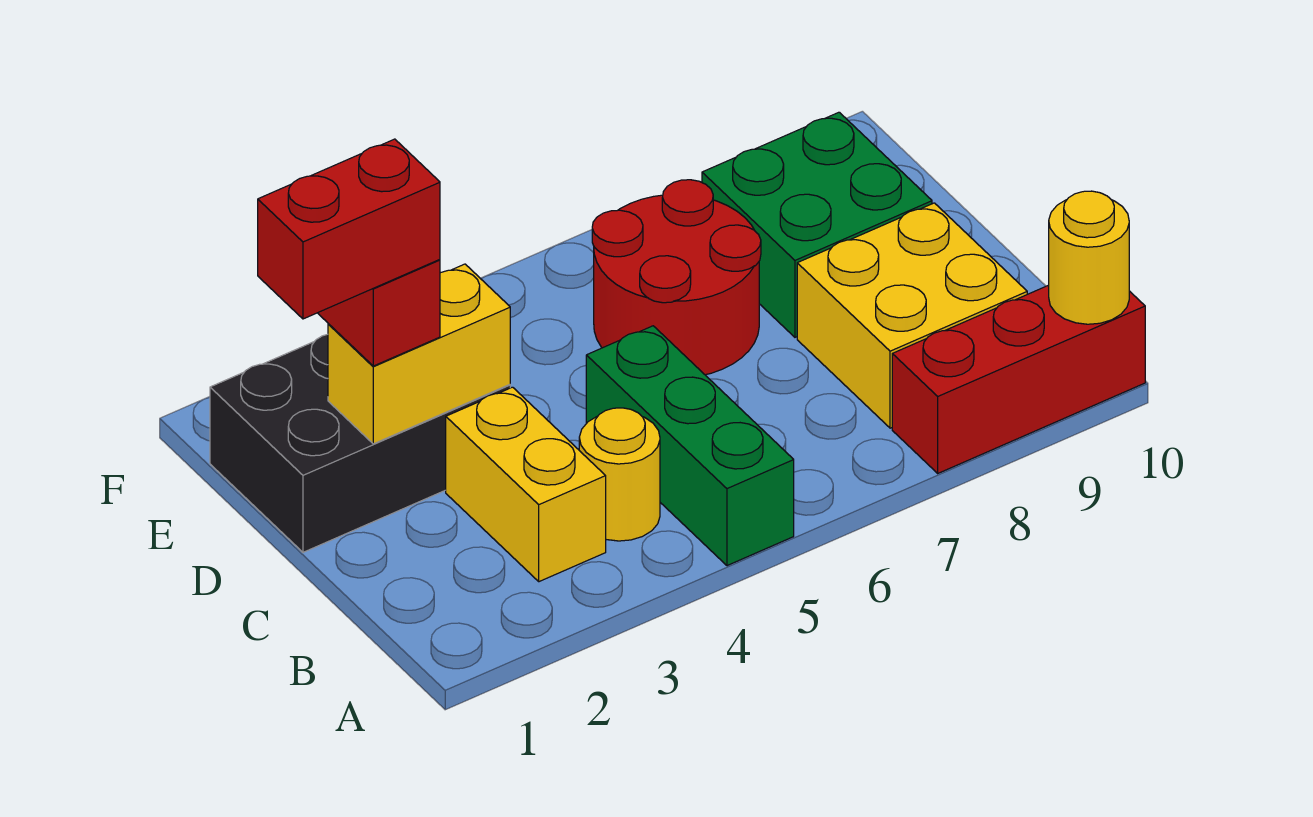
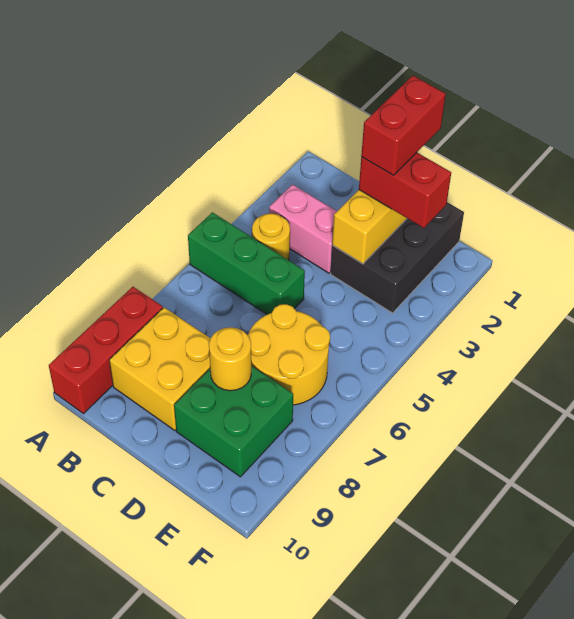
yellow 1x1 round brick [1049,191,1129,324] -> yellow 1x1 round brick moved to [209,327,251,391]
yellow 1x2 brick [446,387,606,582] -> pink 1x2 brick [269,184,337,273]
red 2x2 round brick [592,180,761,375] -> yellow 2x2 round brick [248,304,330,405]

